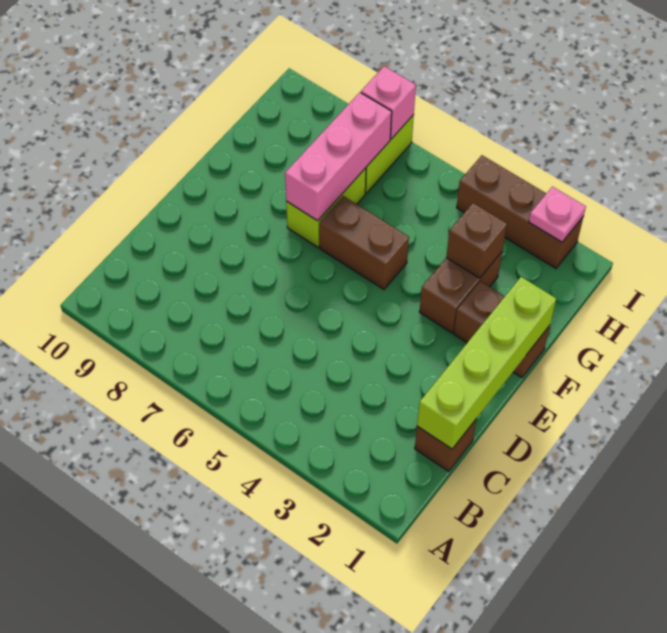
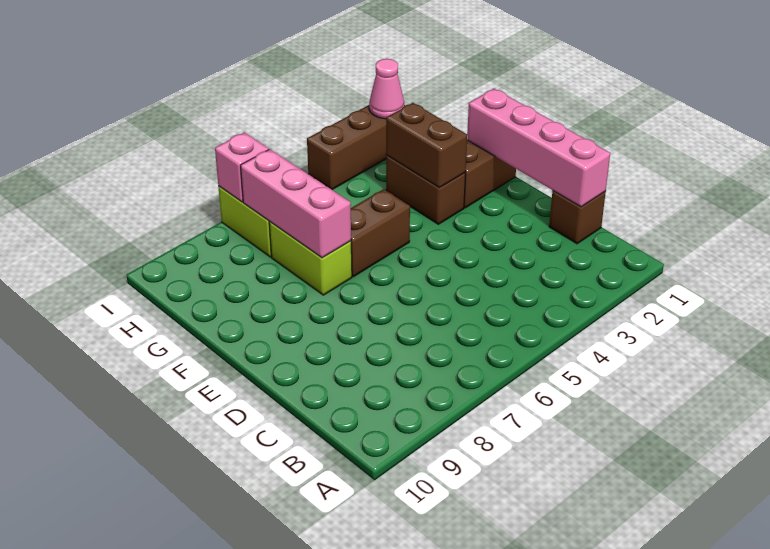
lime 1x4 brick [417,277,556,449] -> pink 1x4 brick [467,89,610,207]
brown 1x1 brick [446,203,507,278] -> brown 1x2 brick [386,103,467,188]
pink 1x1 plate [529,187,586,242] -> pink 1x1 cone [369,59,404,119]

